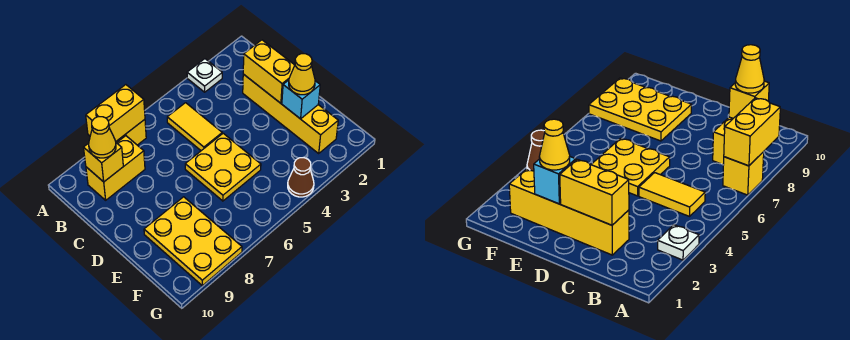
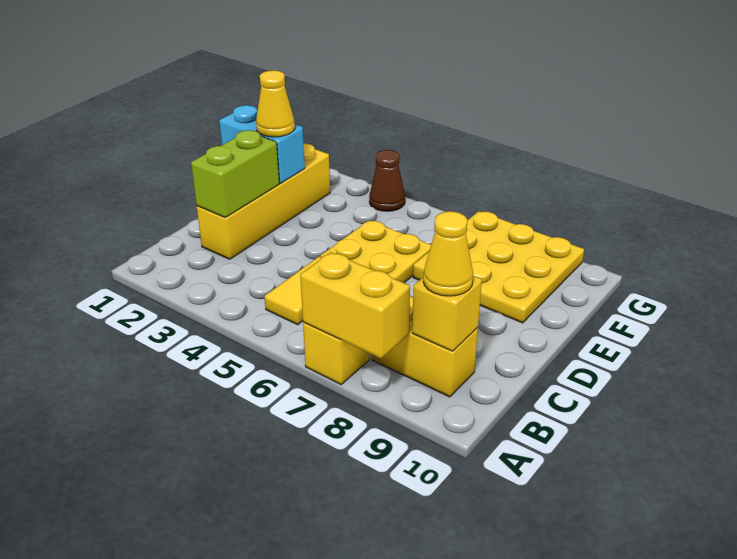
white 1x1 plate [187,59,222,92] -> none
yellow 1x2 brick [243,40,295,103] -> lime 1x2 brick [191,130,279,218]
cyan 1x1 brick [282,80,320,119] -> cyan 1x2 brick [219,105,305,183]
yellow 2x3 plate [144,197,242,286] -> yellow 3x3 plate [413,211,584,323]

